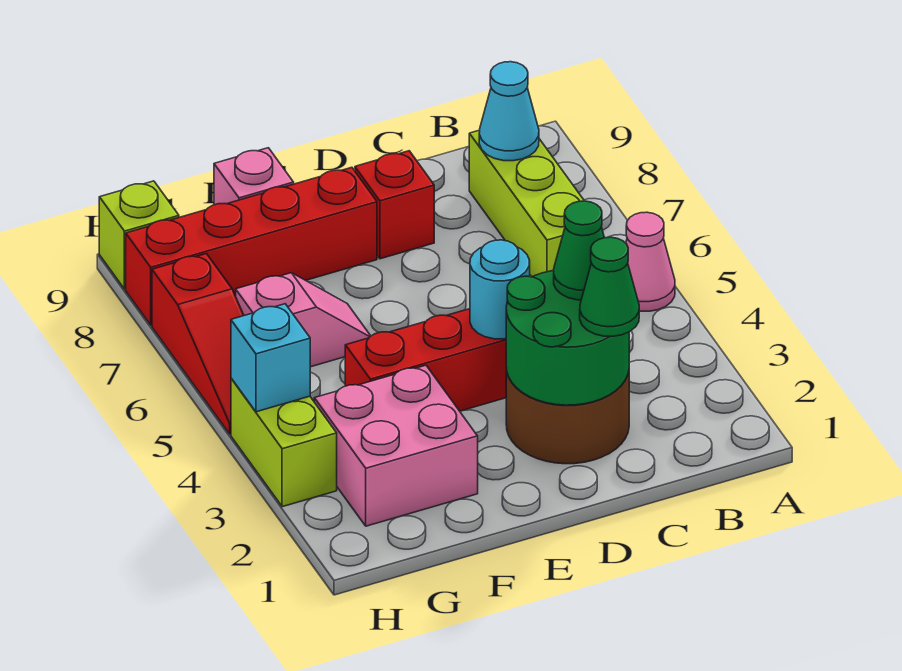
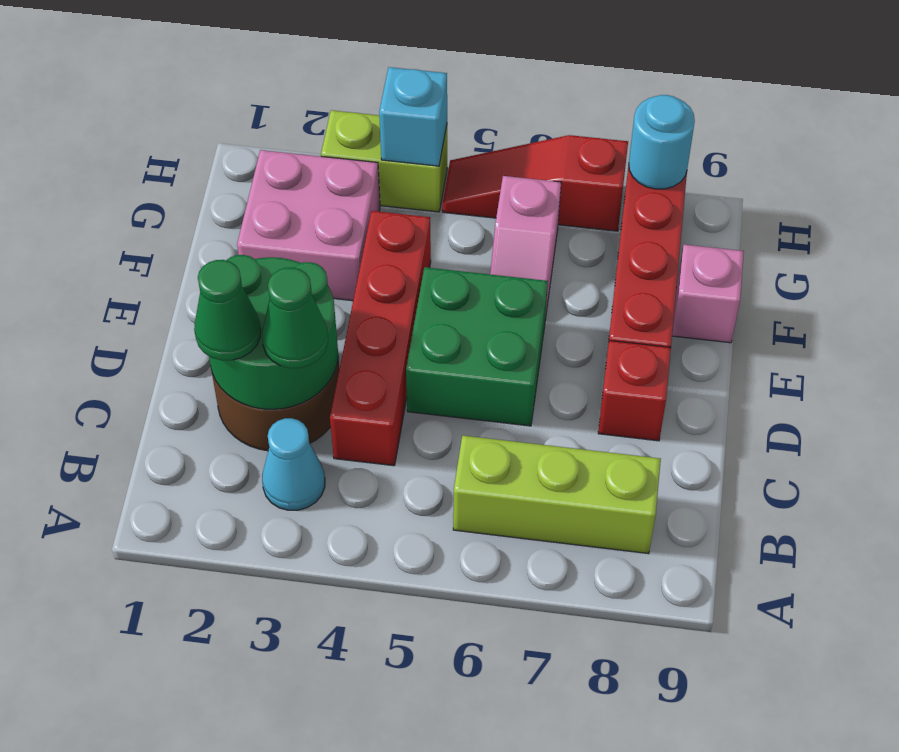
pink 1x1 cone [626,212,675,311] -> none
cyan 1x1 cone [479,62,539,161] -> cyan 1x1 cone moved to [262,418,325,510]
cyan 1x1 round brick [470,240,530,339] -> cyan 1x1 round brick moved to [629,95,695,189]
none -> green 2x2 brick [406,267,548,426]
lime 1x1 brick [99,181,179,289] -> none

